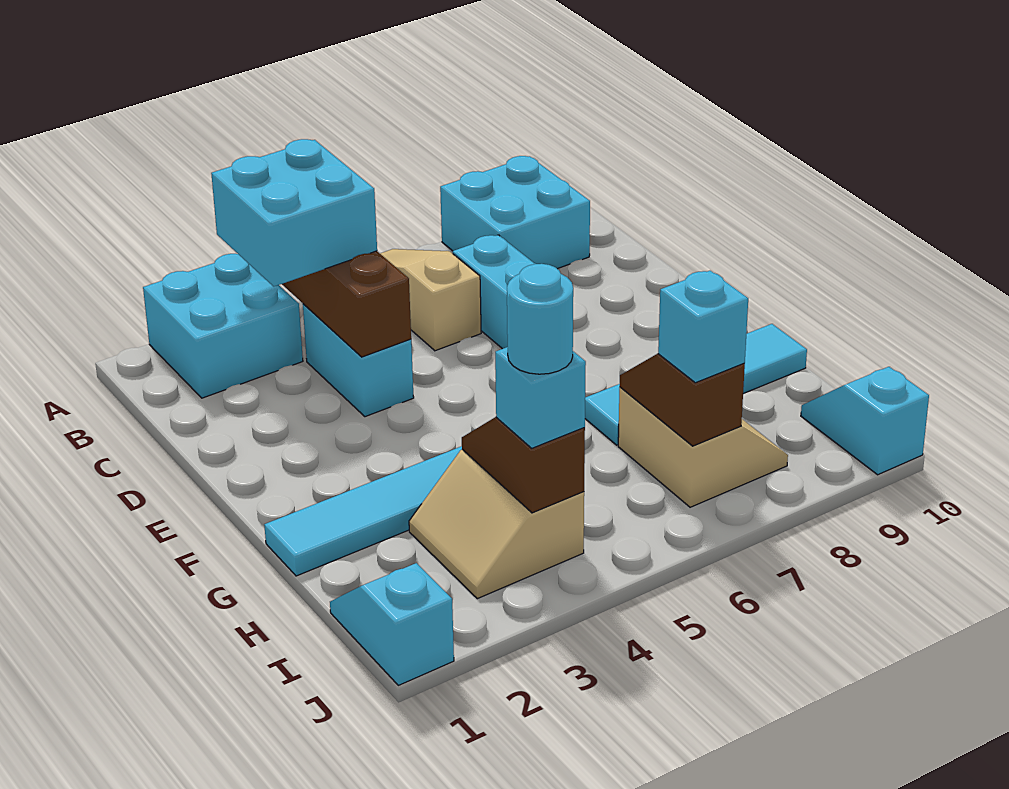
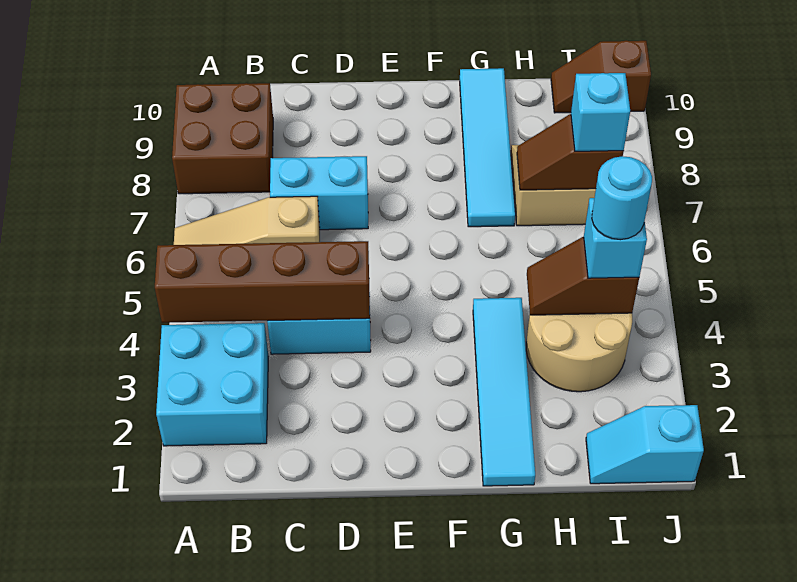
cyan 2x2 brick [440,156,590,269] -> brown 2x2 brick [172,83,273,194]
cyan 2x2 brick [211,139,377,286] -> none
tan 2x2 slope [409,449,584,599] -> tan 2x2 round brick [526,313,632,392]
cyan 1x2 slope [801,367,929,475] -> brown 1x2 slope [551,41,651,113]

